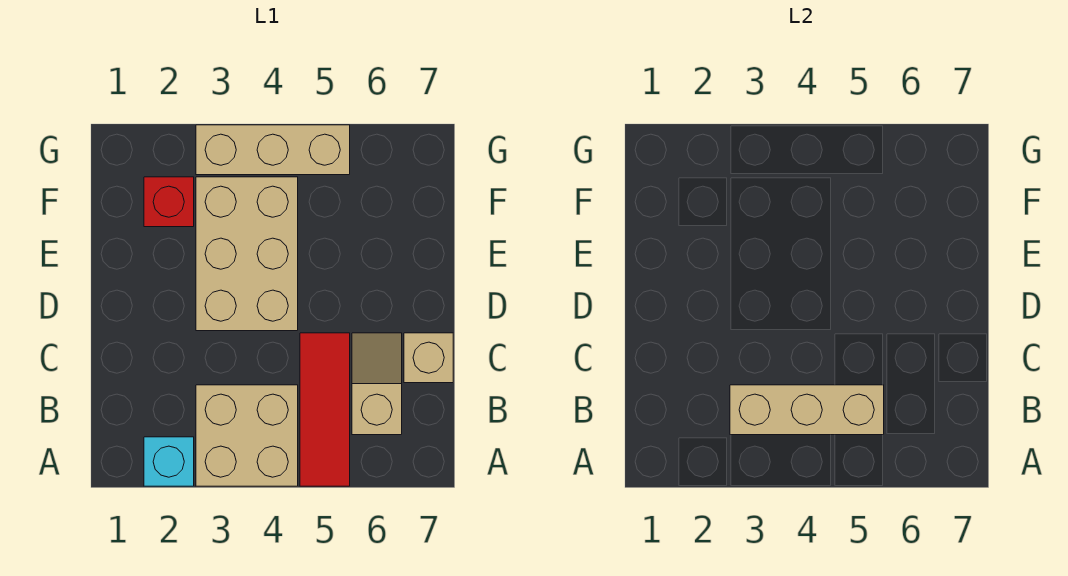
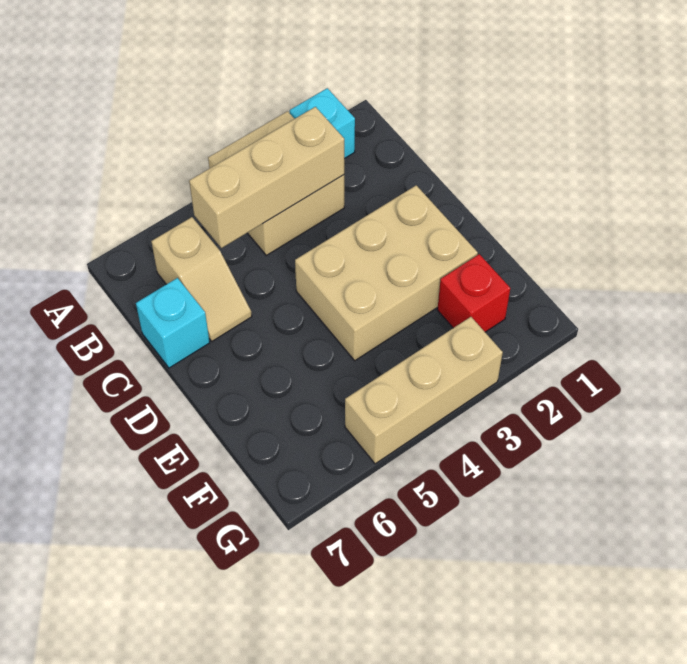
red 1x3 tile [300,333,350,486] -> none
tan 1x1 brick [404,333,453,383] -> cyan 1x1 brick [136,278,210,368]
tan 2x3 brick [196,177,298,331] -> tan 2x3 brick turned to [295,185,478,361]

